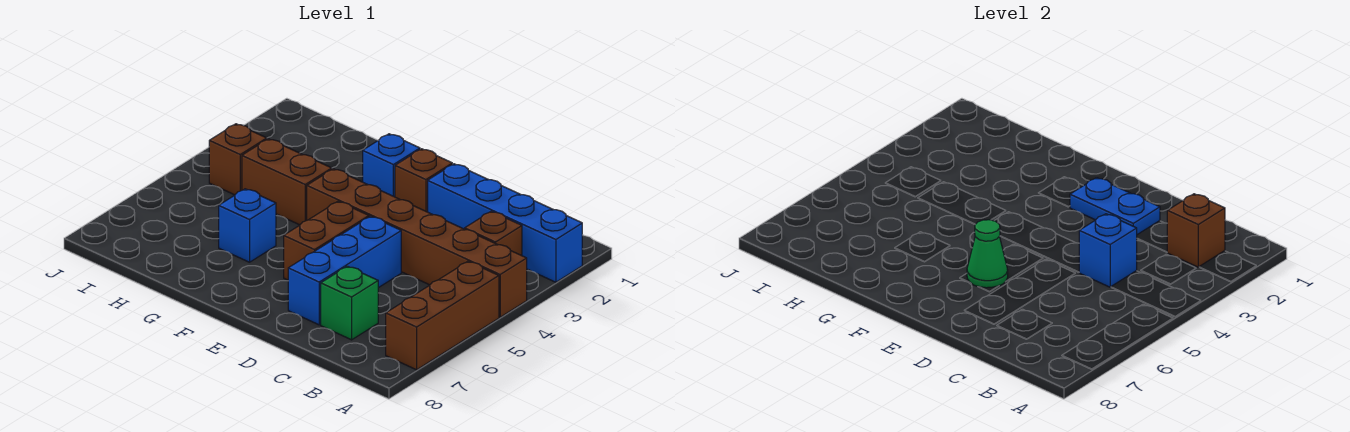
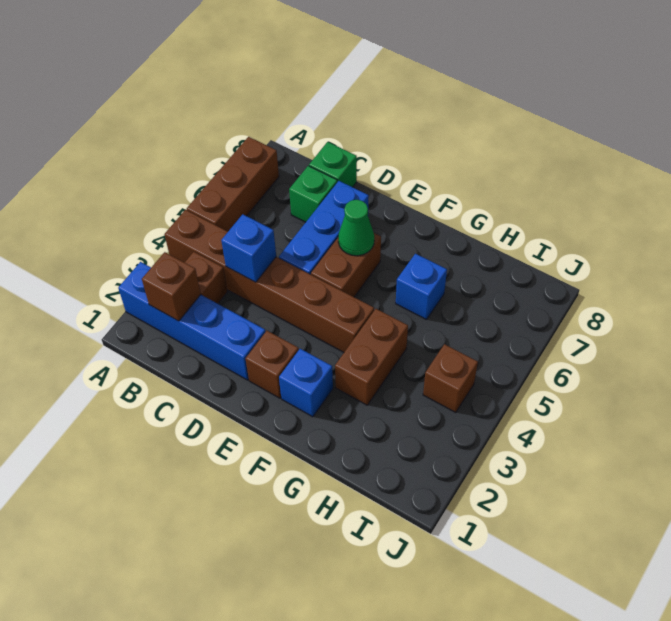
none -> green 1x1 brick [309,142,357,187]
blue 1x2 plate [1070,178,1160,235] -> none
brown 1x2 brick [242,139,332,225] -> brown 1x2 brick turned to [335,309,408,405]

